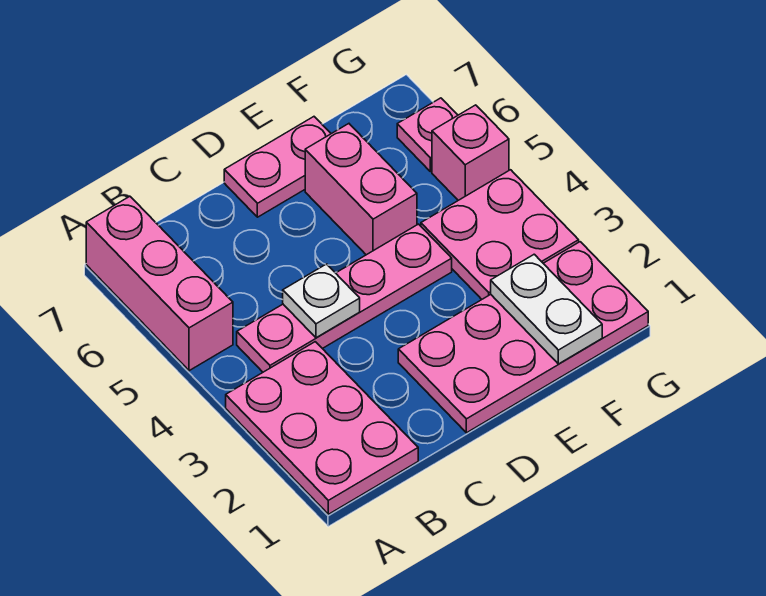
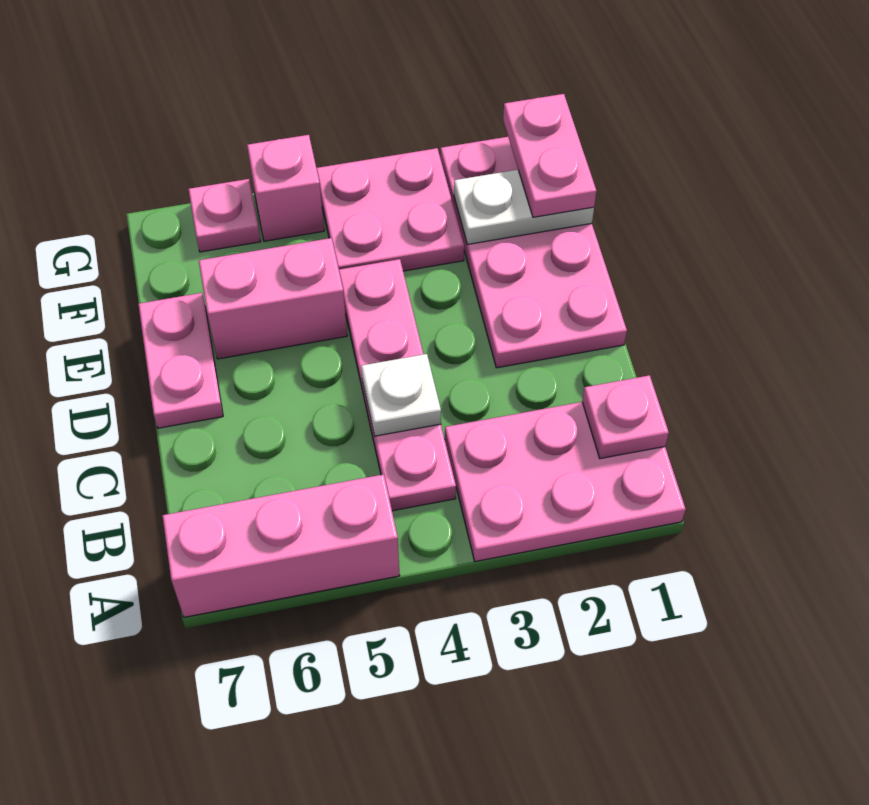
none -> pink 1x1 plate [582,375,669,459]
none -> pink 1x2 plate [503,94,596,217]

